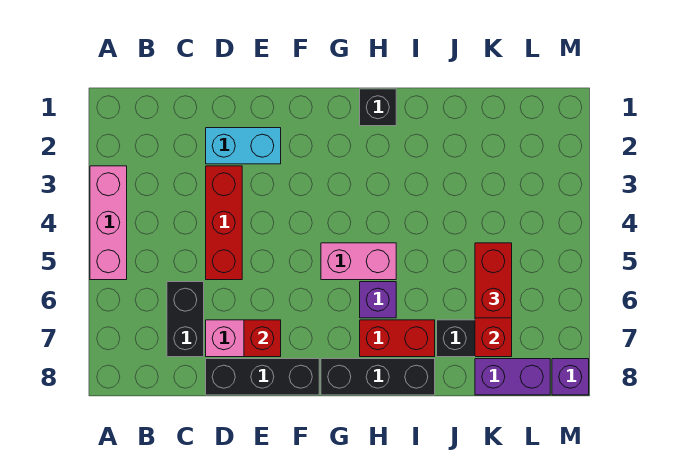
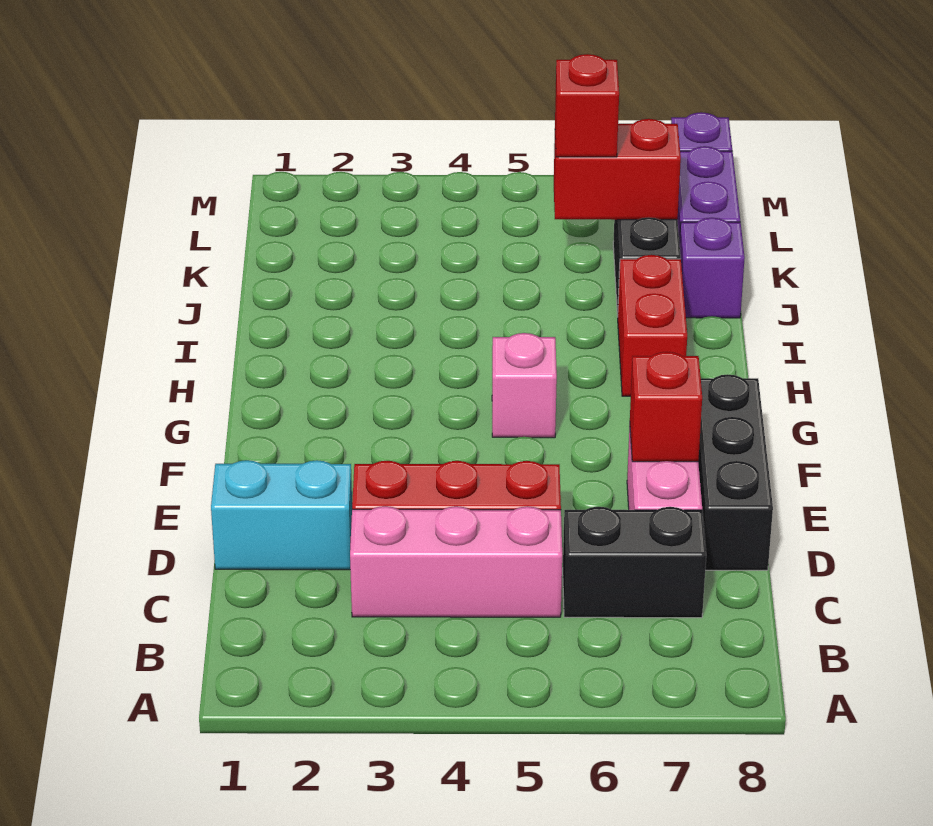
pink 1x3 brick [90,166,127,280] -> pink 1x3 brick moved to [350,506,562,617]
cyan 1x2 brick [206,128,281,164] -> cyan 1x2 brick turned to [211,460,352,570]
pink 1x2 brick [321,243,396,280] -> pink 1x1 brick [492,333,557,438]
black 1x3 brick [321,359,435,395] -> none
black 1x1 brick [360,89,396,126] -> none
purple 1x1 brick [360,282,396,318] -> purple 1x1 brick moved to [680,218,745,318]
red 1x2 brick [475,243,512,318] -> red 1x1 brick [555,54,619,157]

